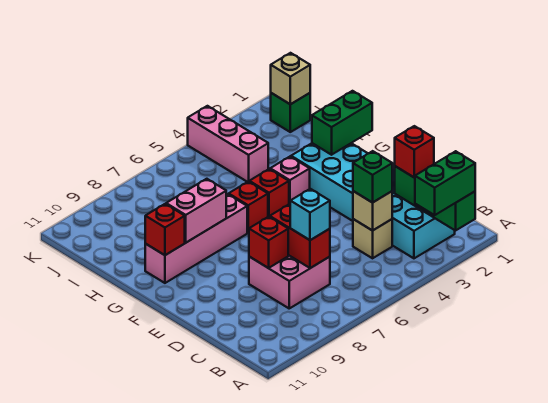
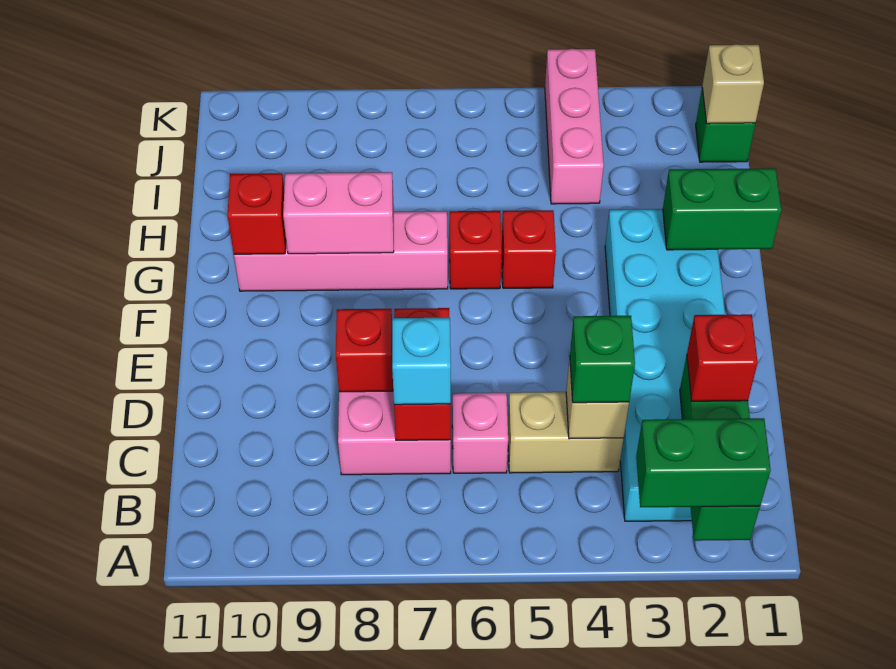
tan 1x1 brick [353,219,392,258] -> tan 1x2 brick [508,392,624,473]
pink 1x1 brick [270,157,310,204] -> pink 1x1 brick moved to [452,393,508,473]

